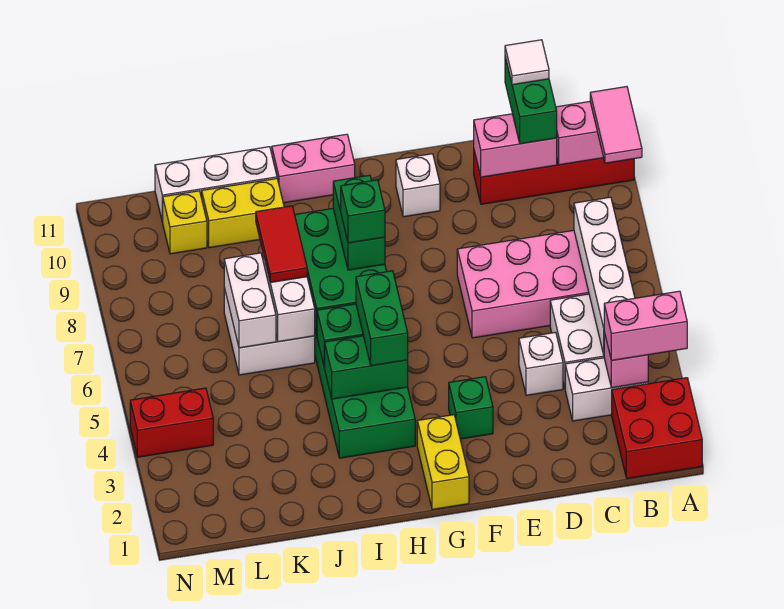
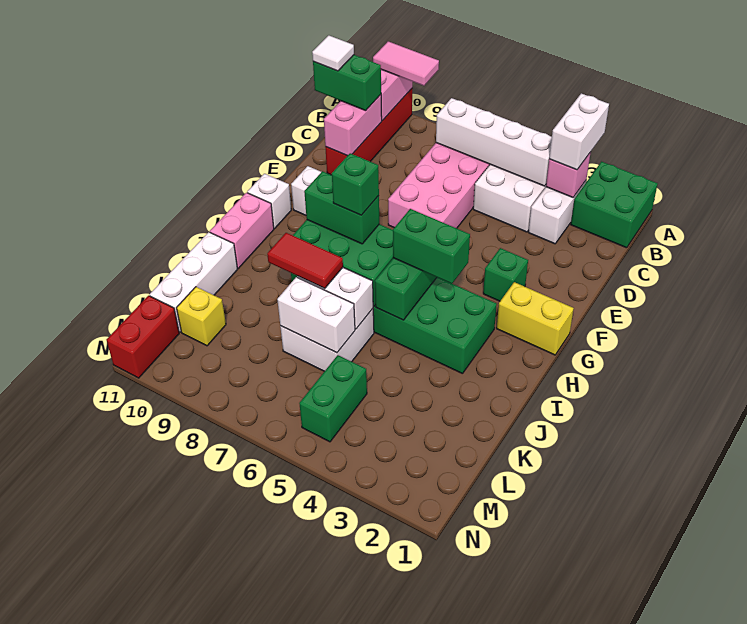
red 2x2 brick [612,378,702,479] -> green 2x2 brick [571,162,658,248]
pink 1x2 brick [604,291,687,360] -> white 1x2 brick [549,93,609,170]
white 1x1 brick [519,332,563,395] -> white 1x1 brick moved to [247,174,291,228]
green 1x2 brick [325,336,408,399] -> green 1x2 brick moved to [299,355,367,442]
yellow 1x2 brick [202,179,284,248] -> none
red 1x2 brick [130,388,213,457] -> red 1x2 brick moved to [106,296,179,378]

